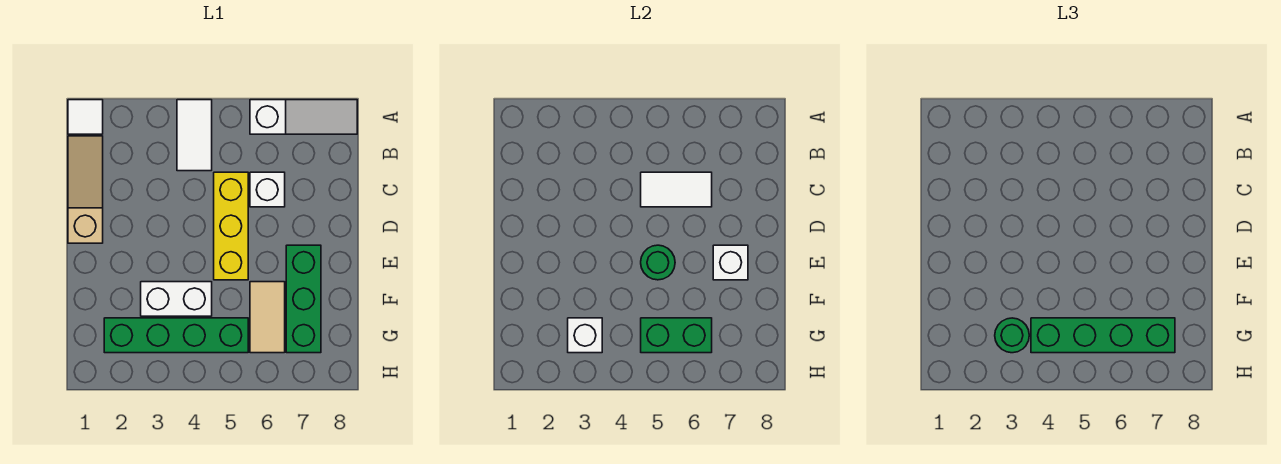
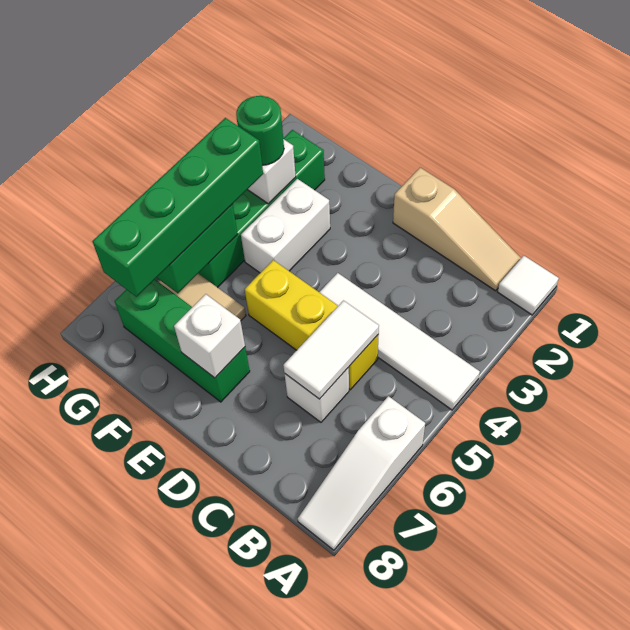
white 1x2 tile [177,100,212,171] -> white 1x4 tile [319,273,480,410]
green 1x1 round brick [641,245,675,280] -> none

